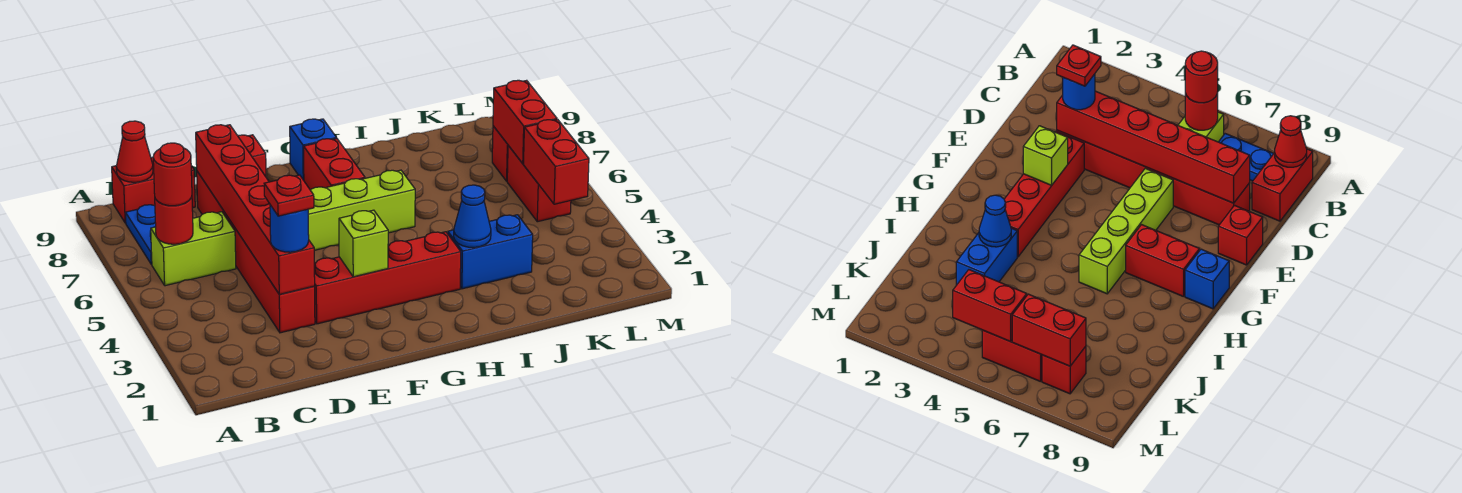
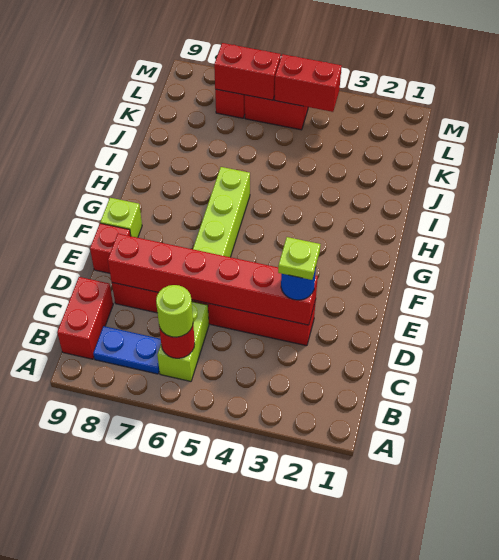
red 1x1 round brick [153,143,192,206] -> lime 1x1 round brick [156,285,193,337]
red 1x1 cone [116,121,153,182] -> none
red 1x1 plate [264,175,314,216] -> lime 1x1 plate [278,237,320,280]
red 1x4 brick [314,232,461,324] -> none
lime 1x1 brick [339,210,388,277] -> lime 1x1 brick moved to [100,198,142,238]
red 1x2 brick [304,138,365,190] -> none
blue 1x1 brick [290,119,336,180] -> none
blue 1x2 brick [448,215,533,289] -> none
blue 1x1 cone [454,185,491,247] -> none

